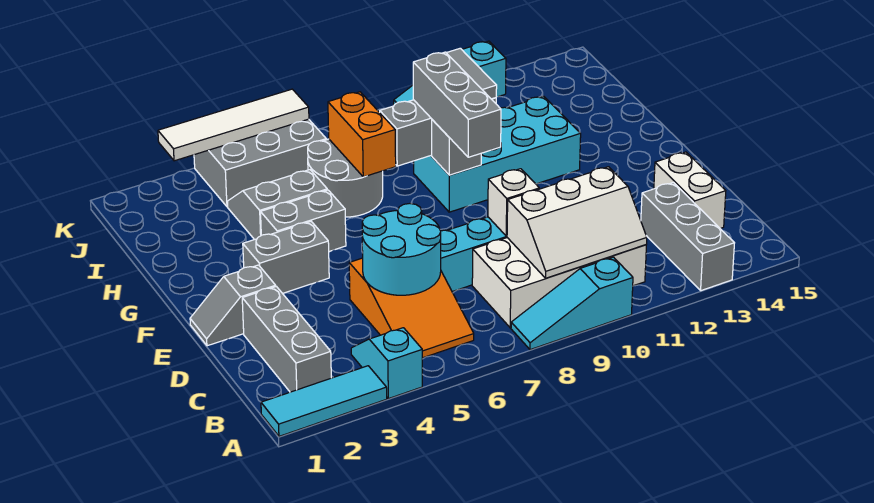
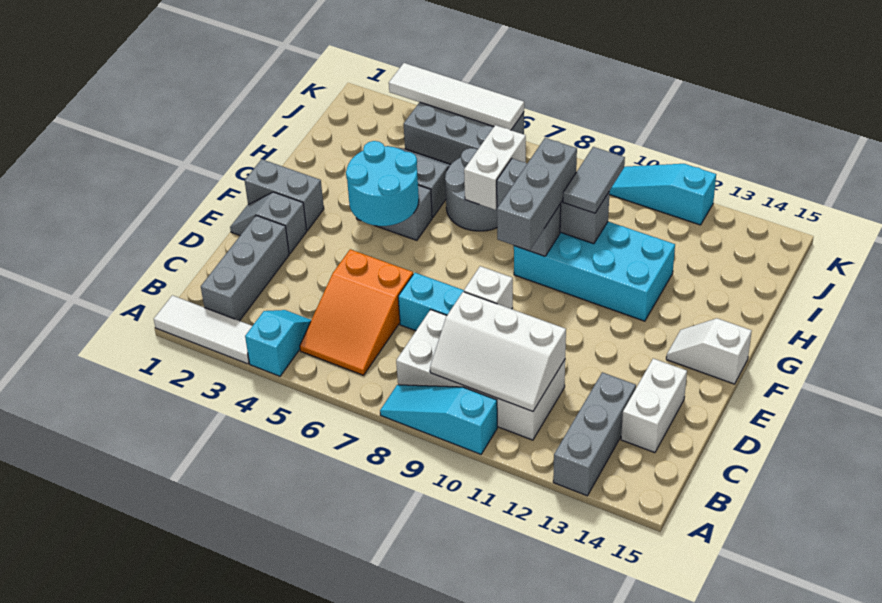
cyan 1x3 tile [261,366,387,436] -> white 1x3 tile [154,295,252,364]
cyan 2x2 round brick [362,204,441,295] -> cyan 2x2 round brick moved to [346,141,419,226]
grey 1x2 brick [243,222,329,293] -> grey 1x2 brick moved to [245,159,324,230]
none -> white 1x2 slope [666,318,752,384]
orange 1x2 brick [328,92,396,177] -> white 1x2 brick [464,125,526,210]

